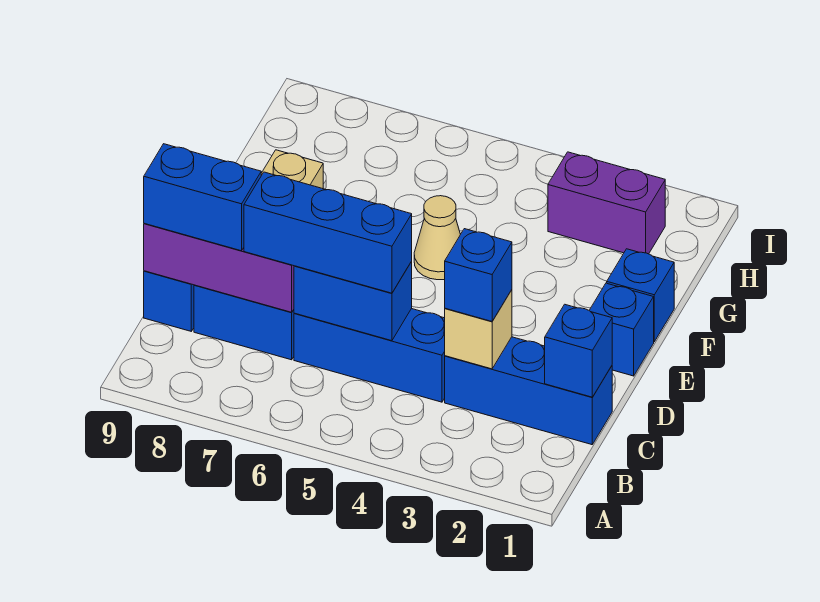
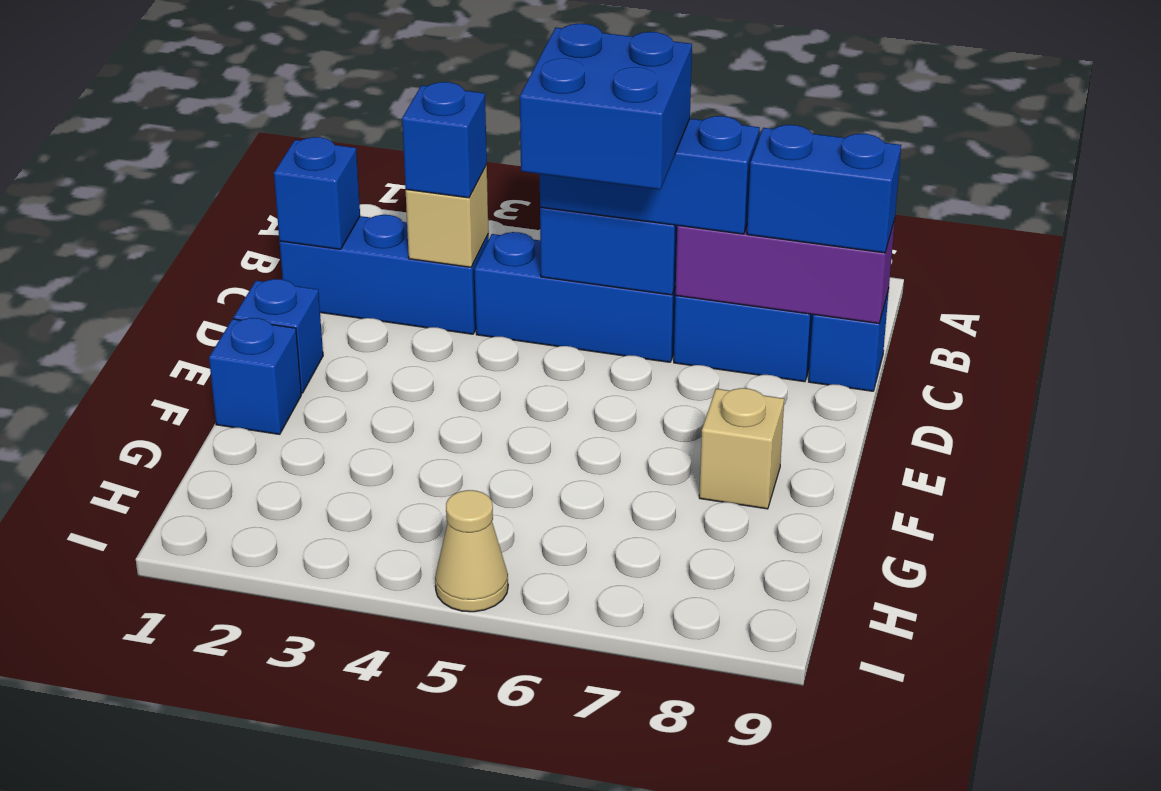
none -> blue 2x2 brick [520,24,692,190]
tan 1x1 cone [414,196,461,280] -> tan 1x1 cone moved to [435,490,508,612]
purple 1x2 brick [548,152,665,254] -> none

